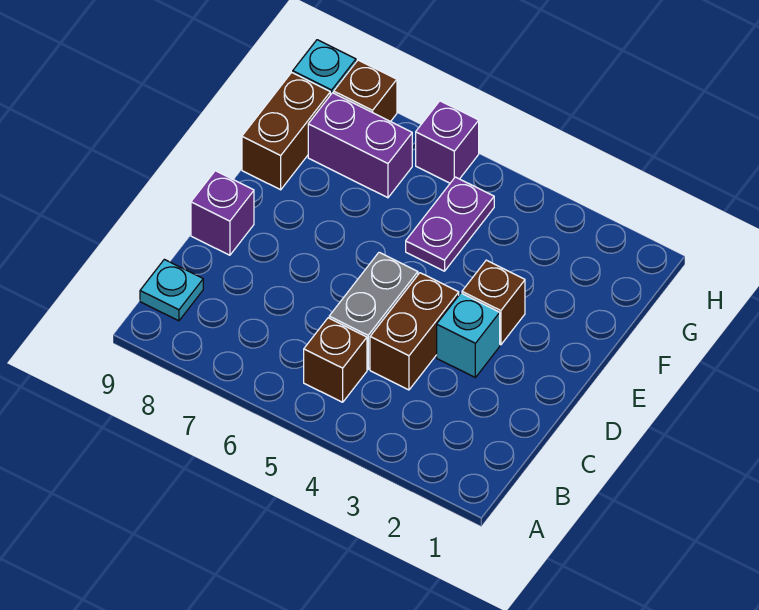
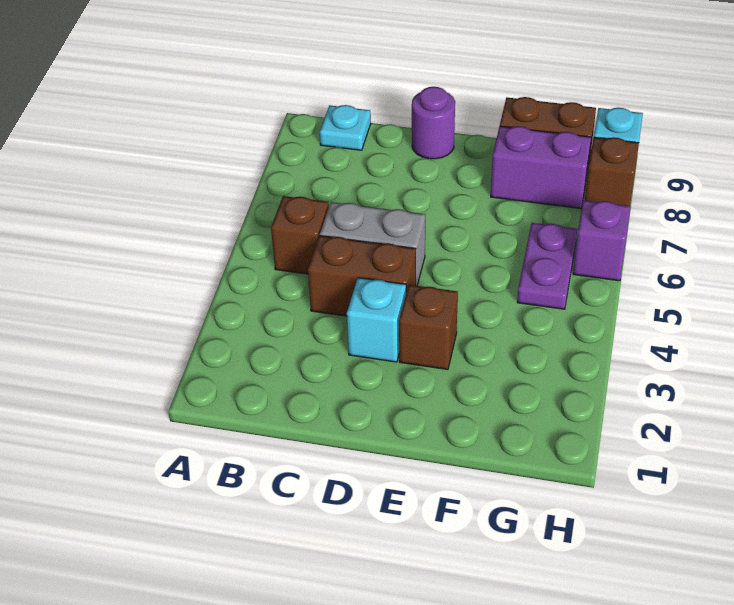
purple 1x1 brick [191,171,254,255] -> purple 1x1 round brick [412,87,455,159]
purple 1x2 plate [406,177,494,271] -> purple 1x2 plate turned to [517,223,577,309]
purple 1x2 brick [308,93,412,198] -> purple 1x2 brick turned to [491,126,591,209]

